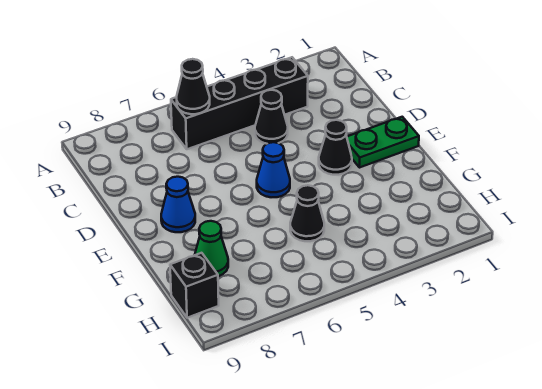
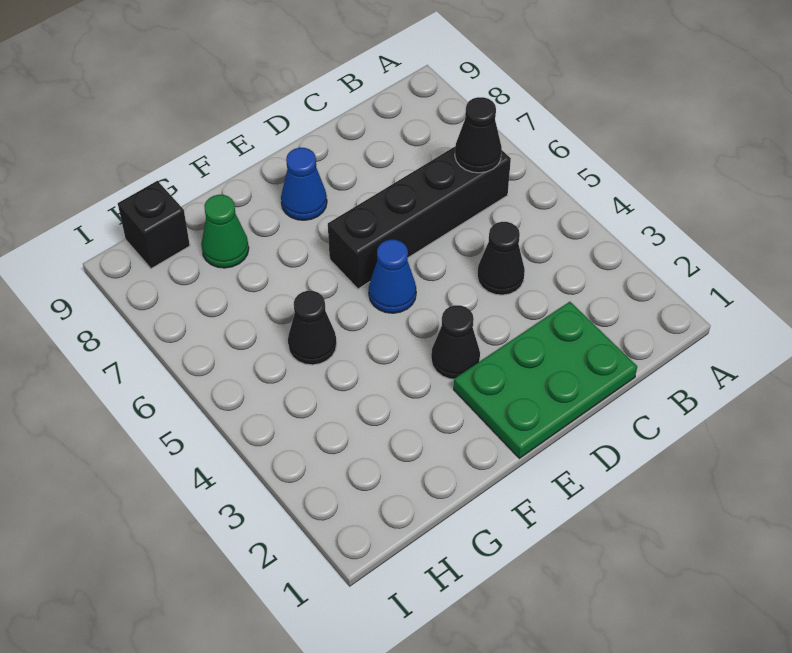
black 1x4 brick [171,57,308,149] -> black 1x4 brick turned to [328,147,511,289]
green 1x2 plate [347,117,419,168] -> green 2x3 plate [454,302,637,458]

